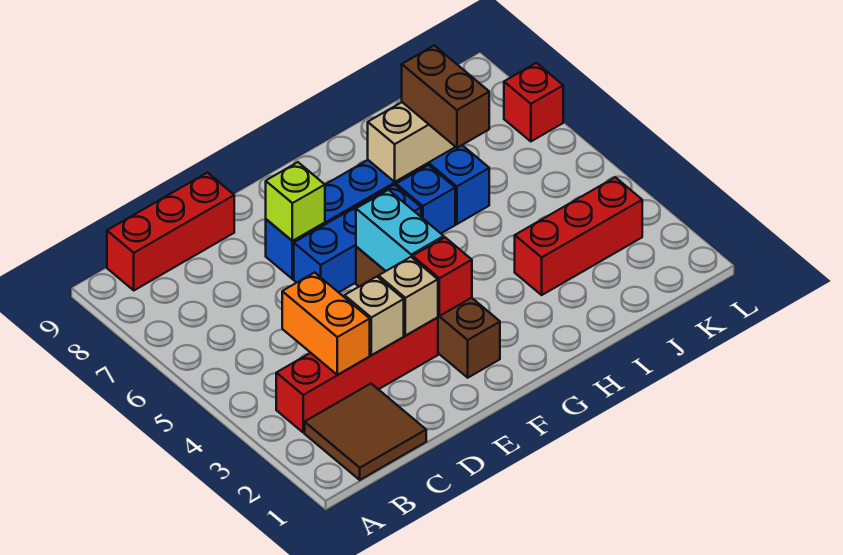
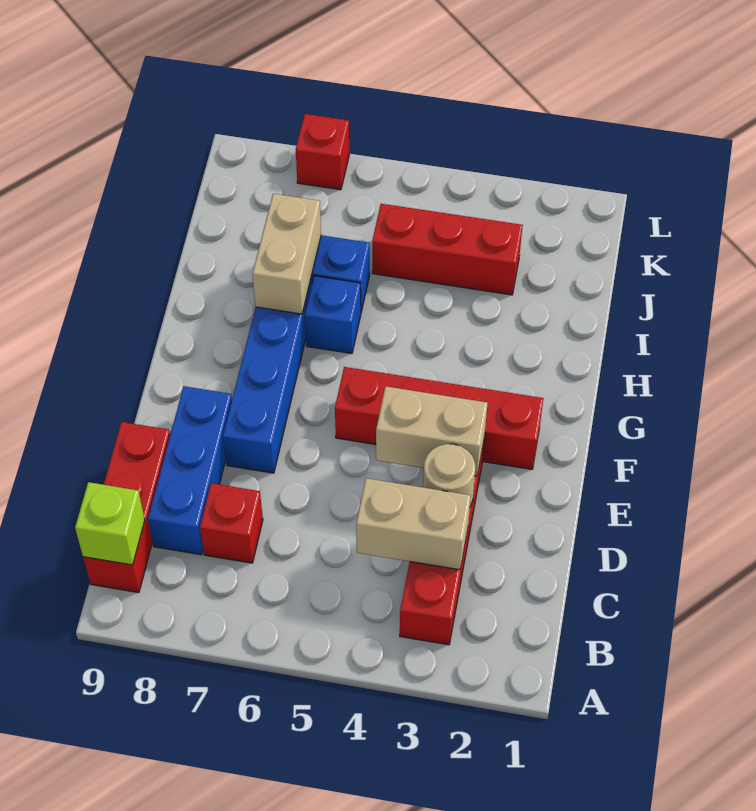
brown 2x2 tile [305,384,426,480] -> none
orange 1x2 brick [282,273,370,375] -> tan 1x2 brick [356,478,471,570]
tan 1x1 brick [344,277,404,355] -> tan 1x1 round brick [423,444,475,506]
tan 1x1 brick [379,257,438,336] -> tan 1x2 brick [376,386,487,476]
blue 1x3 brick [294,185,421,292] -> blue 1x3 brick moved to [148,386,232,555]
lime 1x1 brick [266,162,325,241] -> lime 1x1 brick moved to [75,482,145,565]
brown 1x4 brick [356,247,500,378] -> red 1x4 brick [335,367,543,469]
red 1x1 brick [413,237,472,316] -> red 1x1 brick moved to [200,483,263,563]
cyan 1x2 brick [356,190,444,271] -> none
red 1x3 brick [515,177,642,295] -> red 1x3 brick turned to [372,204,523,295]
brown 1x2 brick [402,46,489,148] -> none

